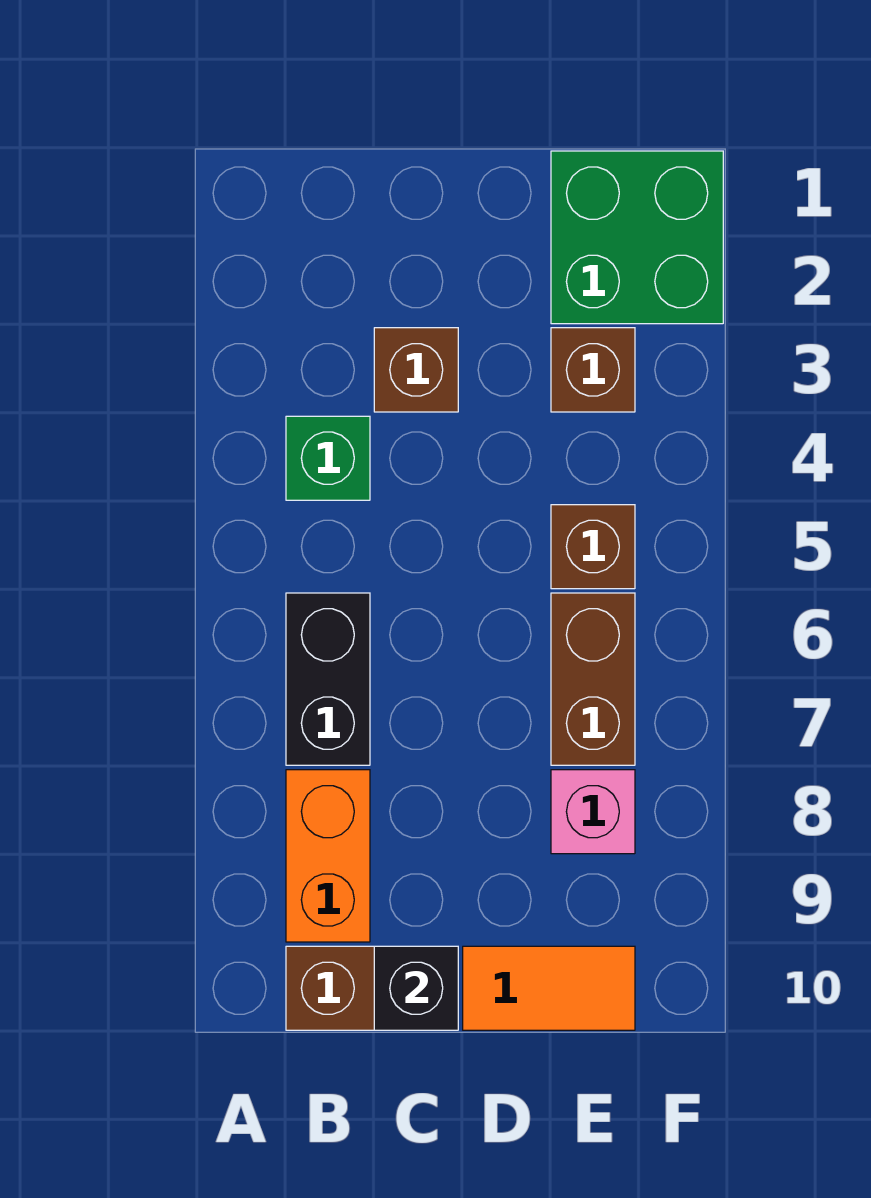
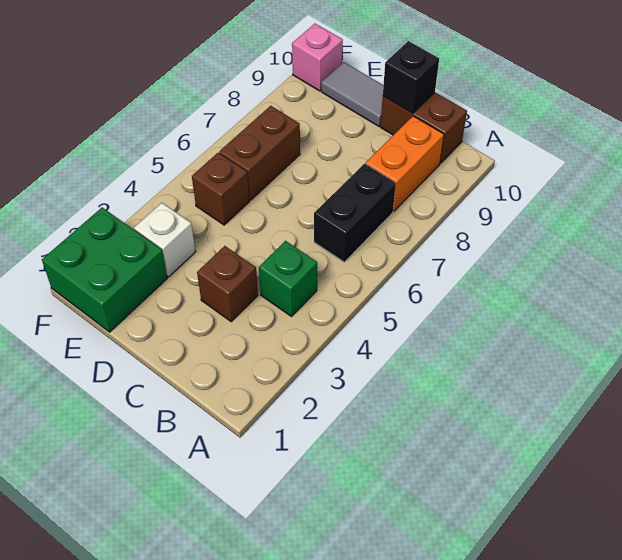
orange 1x2 tile [463,946,635,1030] -> grey 1x2 tile [321,62,383,126]
brown 1x1 brick [551,328,635,412] -> white 1x1 brick [134,203,196,277]
pink 1x1 brick [551,770,635,854] -> pink 1x1 brick moved to [292,24,343,91]

